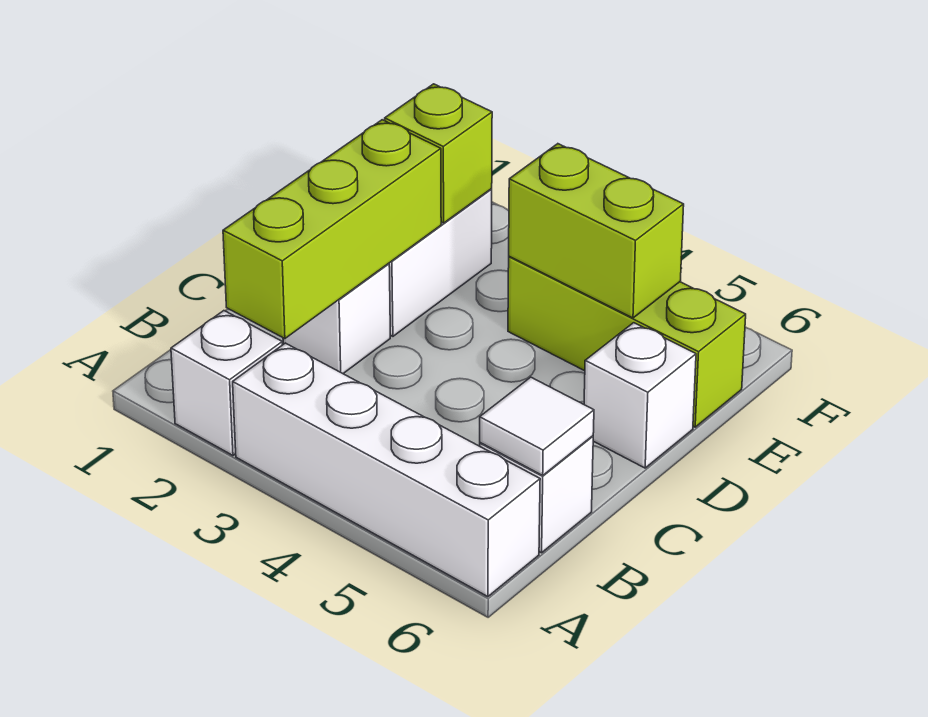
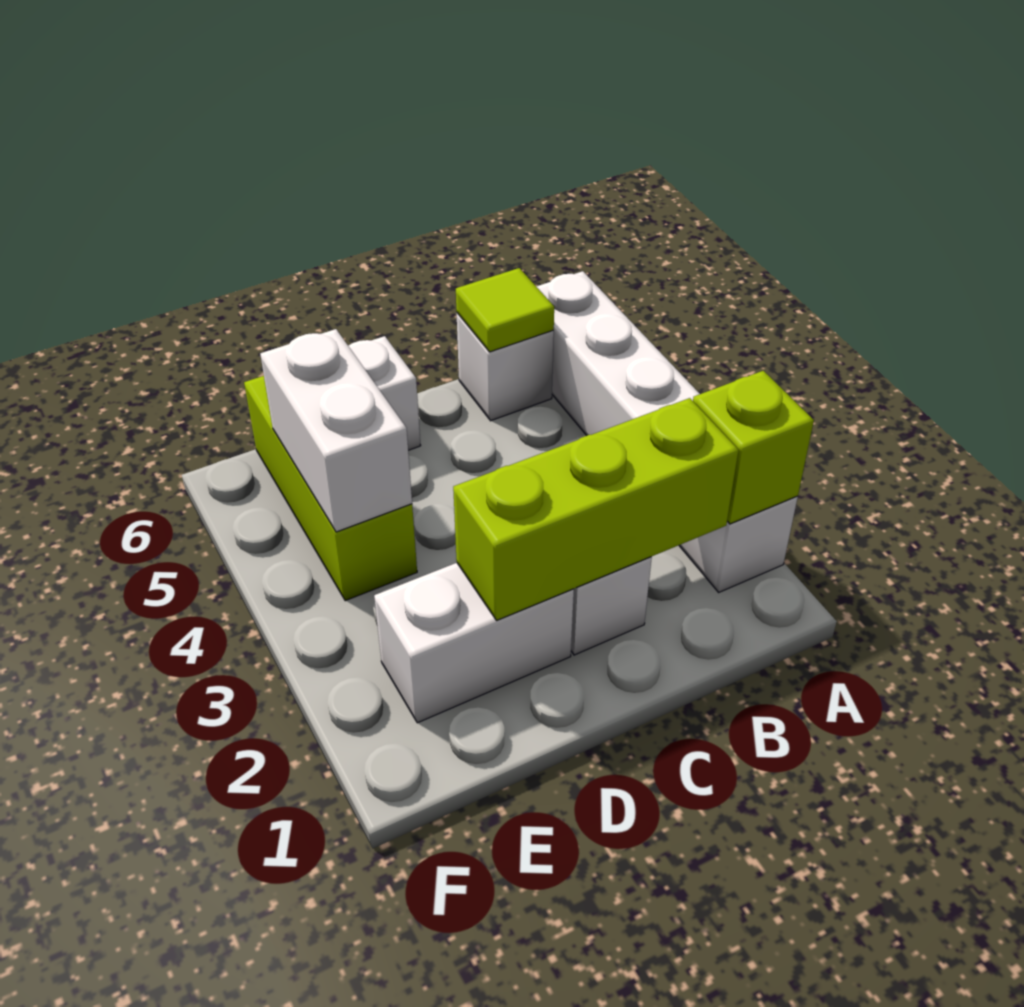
white 1x1 tile [480,377,594,475] -> lime 1x1 tile [456,268,554,352]
lime 1x1 brick [385,84,492,223] -> lime 1x1 brick moved to [693,371,814,524]
lime 1x2 brick [509,144,684,318] -> white 1x2 brick [260,329,412,532]

